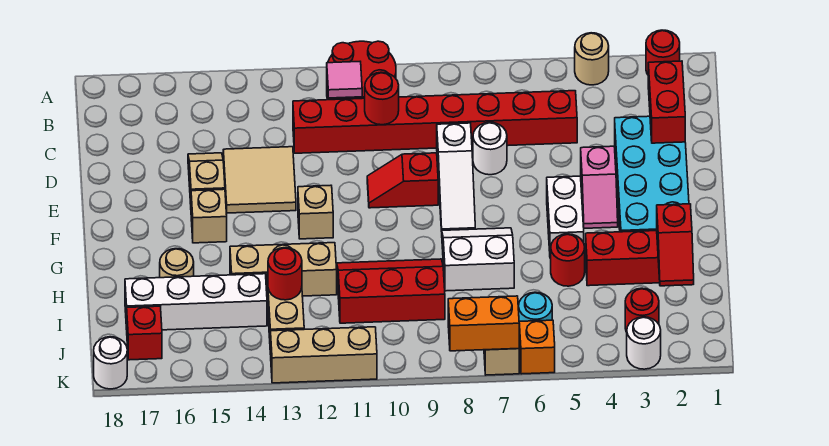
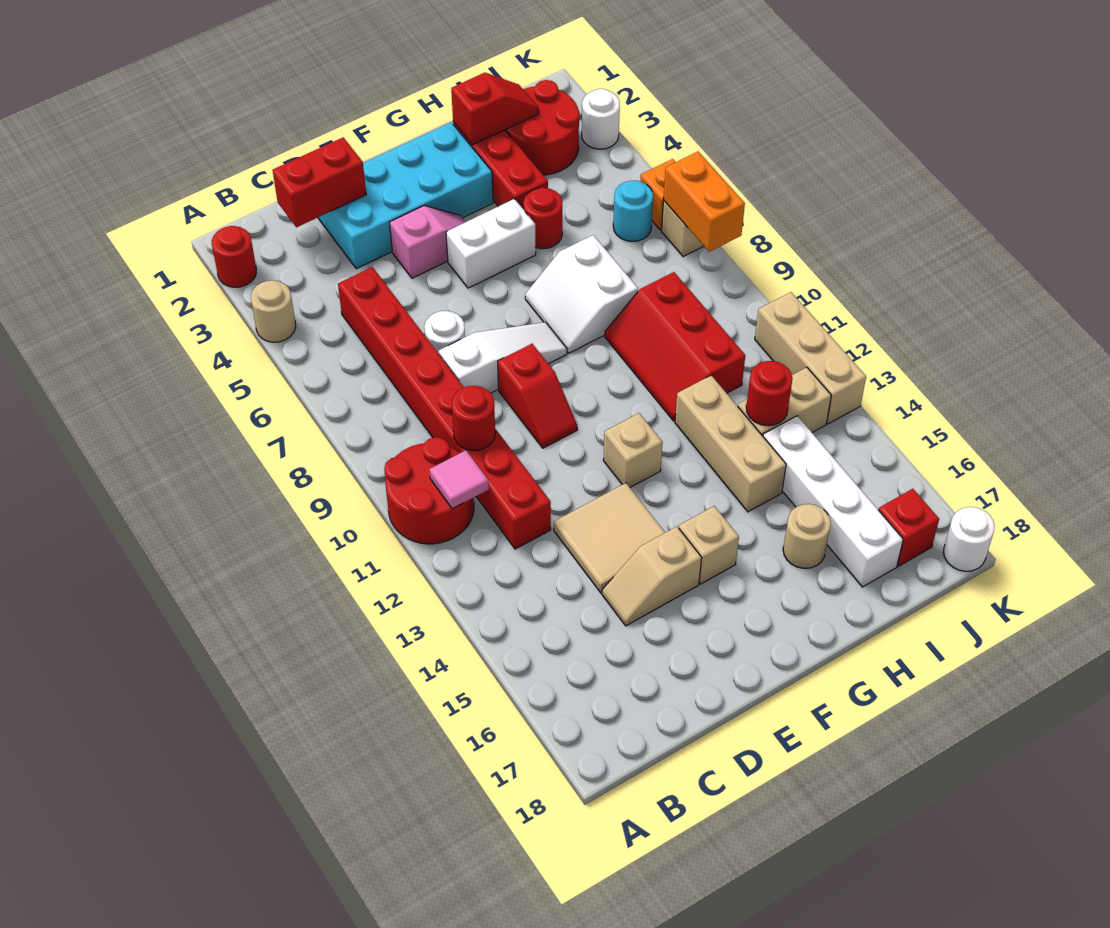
red 1x1 round brick [625,288,659,332] -> red 2x2 round brick [506,80,580,175]

